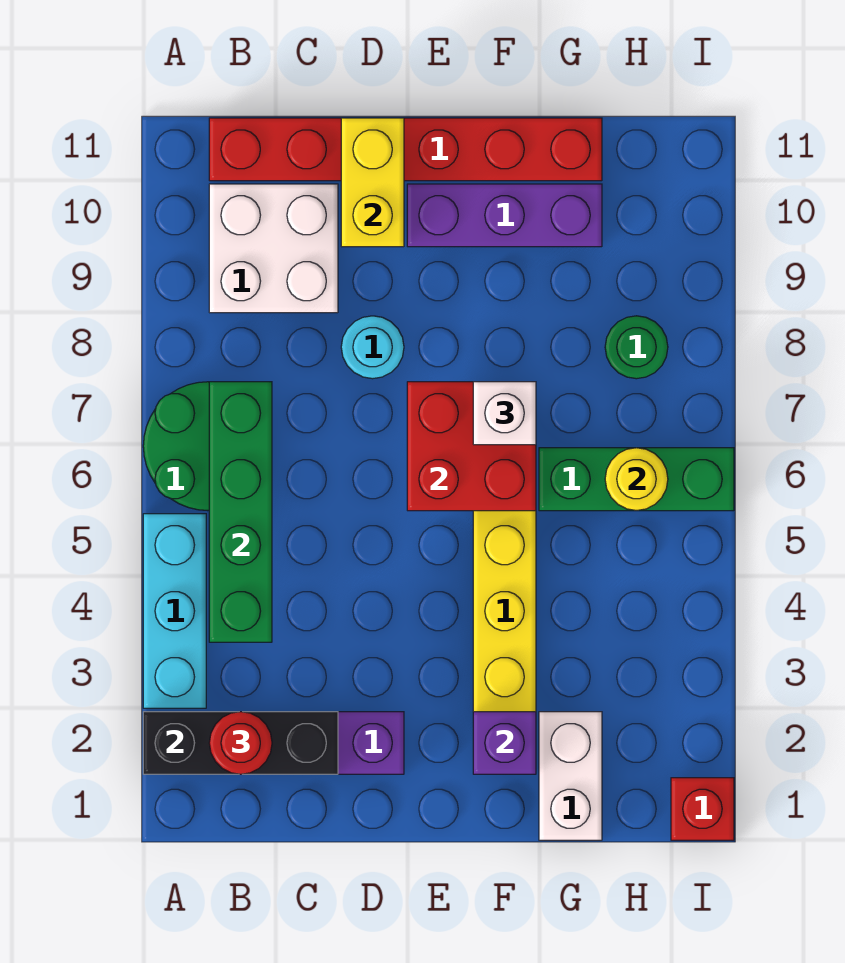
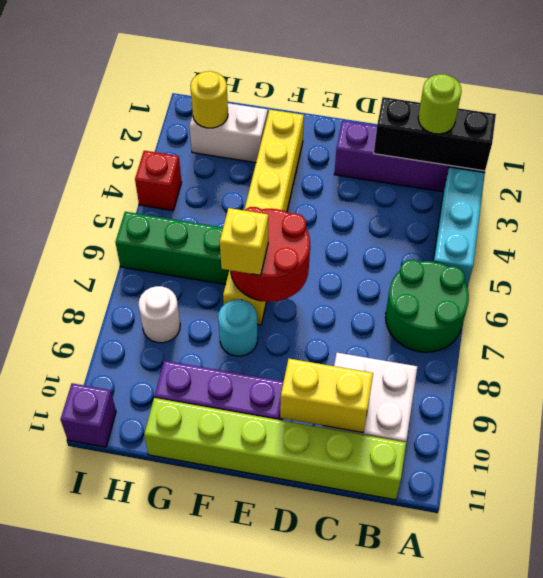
red 1x1 round brick [209,712,272,774] -> lime 1x1 round brick [418,74,462,134]
green 1x4 brick [209,382,272,642] -> none
red 1x6 brick [209,118,602,181] -> lime 1x6 brick [144,398,406,500]
cyan 1x1 round brick [341,316,404,379] -> cyan 1x1 round brick moved to [218,300,258,356]
yellow 1x2 brick [341,118,404,247] -> yellow 1x2 brick turned to [280,359,373,433]
red 2x2 brick [407,382,536,511] -> red 2x2 round brick [231,207,310,302]
purple 1x1 brick [473,712,536,774] -> purple 1x1 brick moved to [60,383,116,447]
white 1x1 brick [473,382,536,445] -> yellow 1x1 brick [220,208,268,275]
white 1x2 brick [539,712,602,840] -> white 1x2 brick turned to [190,103,268,163]
yellow 1x1 round brick [605,448,668,511] -> yellow 1x1 round brick moved to [191,71,228,128]
green 1x1 round brick [605,316,668,379] -> white 1x1 round brick [138,286,180,343]
red 1x1 brick [671,778,734,840] -> red 1x1 brick moved to [135,151,182,211]

